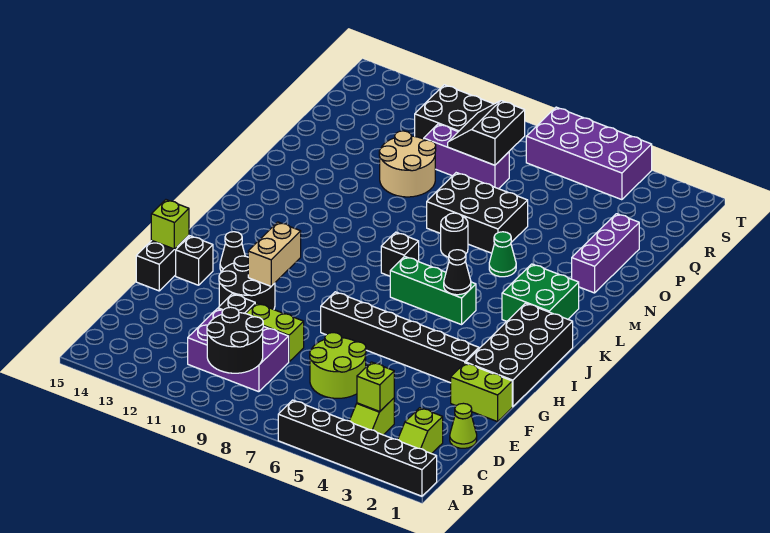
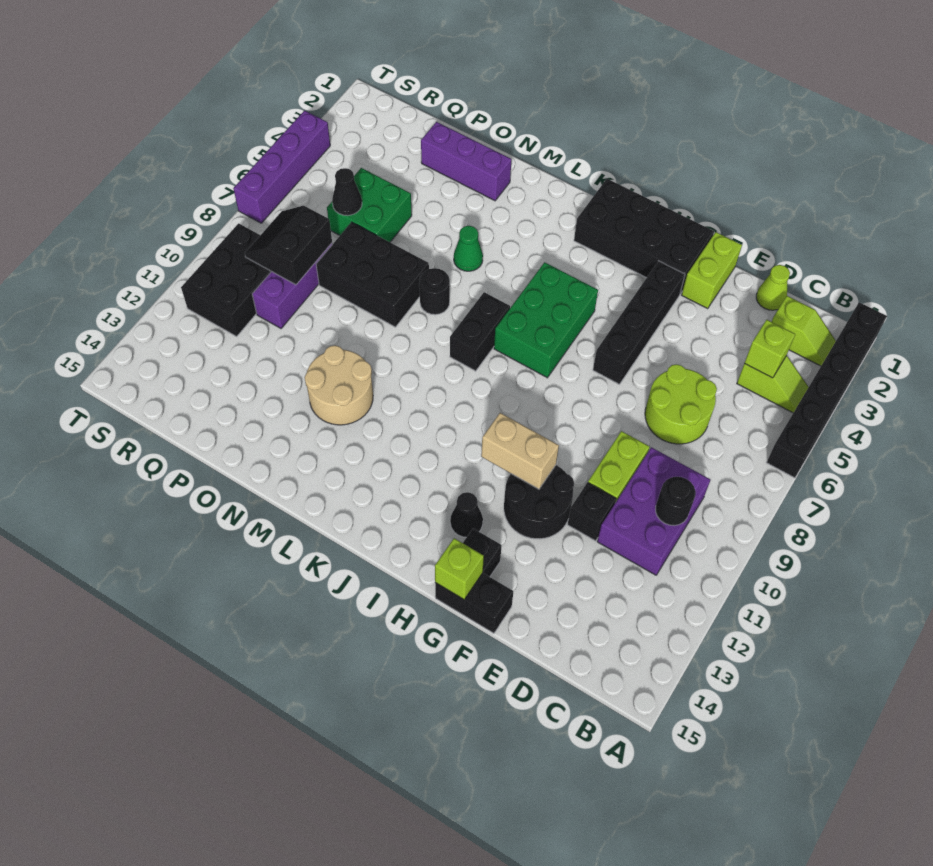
black 2x2 round brick [207,307,263,373] -> black 1x1 round brick [656,477,696,526]
black 1x6 brick [321,292,479,383] -> black 1x4 brick [593,261,685,384]
green 1x3 brick [390,256,476,325] -> green 2x3 brick [494,262,598,378]
black 1x1 cone [444,250,471,295] -> black 1x1 cone moved to [332,168,362,216]
green 2x2 brick [502,264,579,321] -> green 2x2 brick moved to [327,168,412,242]
black 1x1 brick [381,232,419,276] -> black 1x2 brick [450,292,510,371]
black 2x3 brick [427,173,528,253] -> black 2x3 brick turned to [316,222,429,327]
tan 2x2 round brick [379,131,436,197] -> tan 2x2 round brick moved to [305,345,373,425]
black 2x2 slope [448,101,525,165] -> black 2x2 slope turned to [245,206,332,285]
purple 2x4 brick [526,107,652,200] -> purple 1x4 brick [233,111,330,223]

